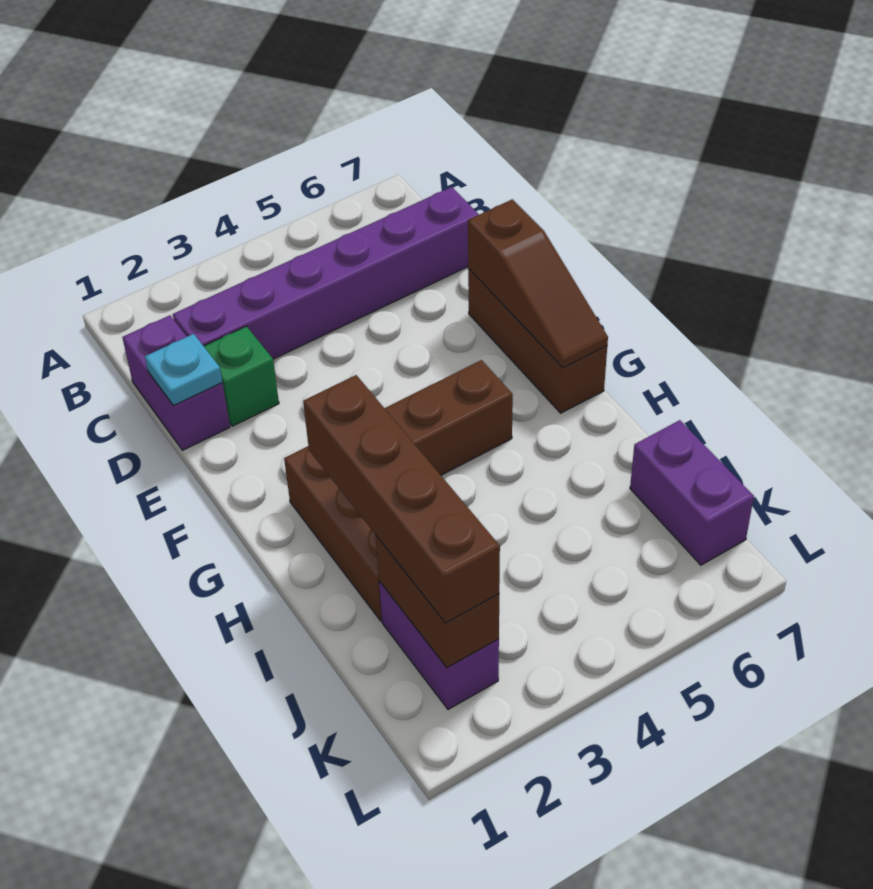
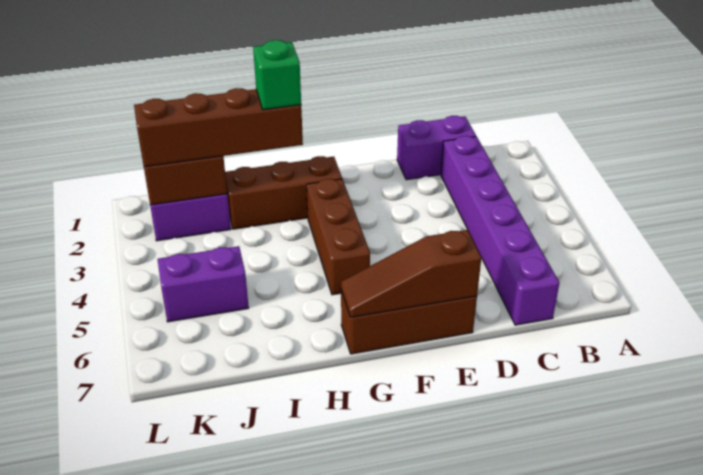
cyan 1x1 plate [145,334,222,406] -> none
green 1x1 brick [204,326,279,426] -> green 1x1 brick moved to [253,40,301,110]
purple 1x2 brick [630,420,754,565] -> purple 1x2 brick moved to [158,246,249,322]

